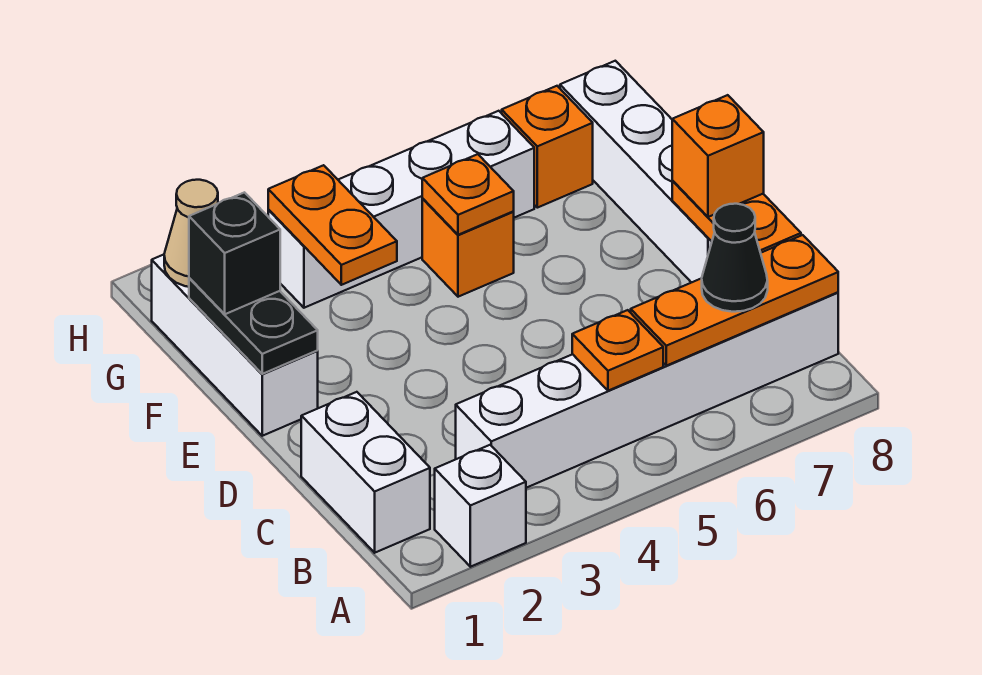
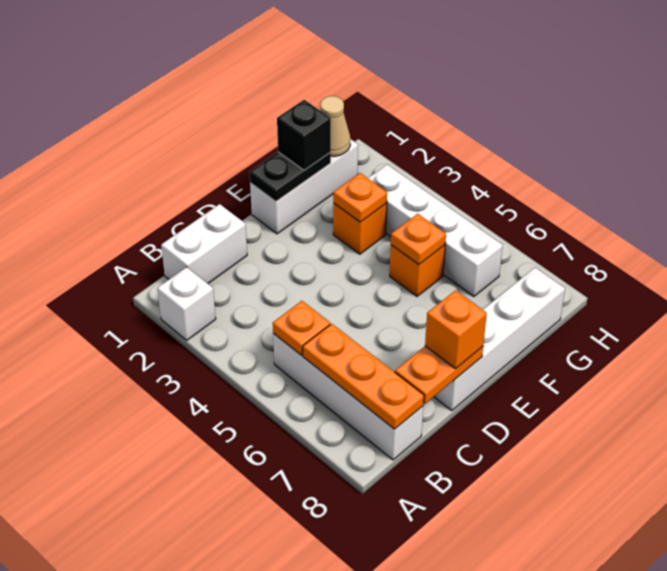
white 1x6 brick [456,292,838,488] -> white 1x4 brick [273,334,423,460]
black 1x1 cone [702,204,768,312] -> none
orange 1x2 plate [268,165,397,285] -> orange 1x1 plate [333,173,387,222]
orange 1x1 brick [502,86,593,208] -> orange 1x1 brick moved to [333,203,387,254]

